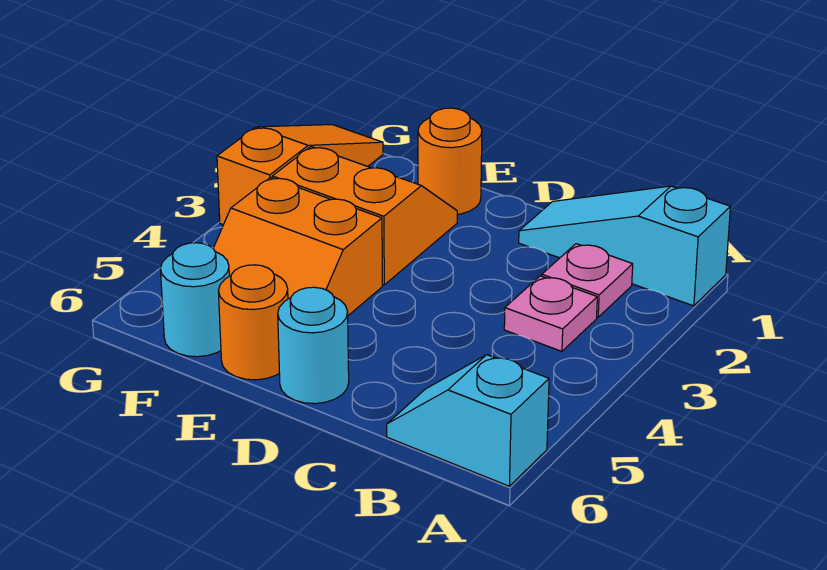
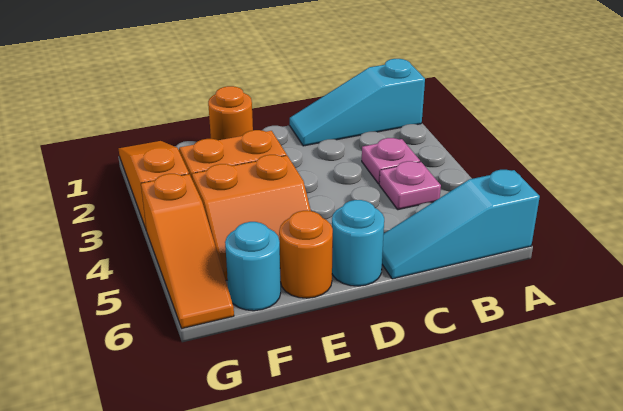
cyan 1x2 slope [387,355,549,486] -> cyan 1x3 slope [382,170,540,279]
pink 1x1 plate [542,244,633,317] -> pink 1x1 plate moved to [379,161,441,210]
none -> orange 1x3 slope [141,174,234,328]

